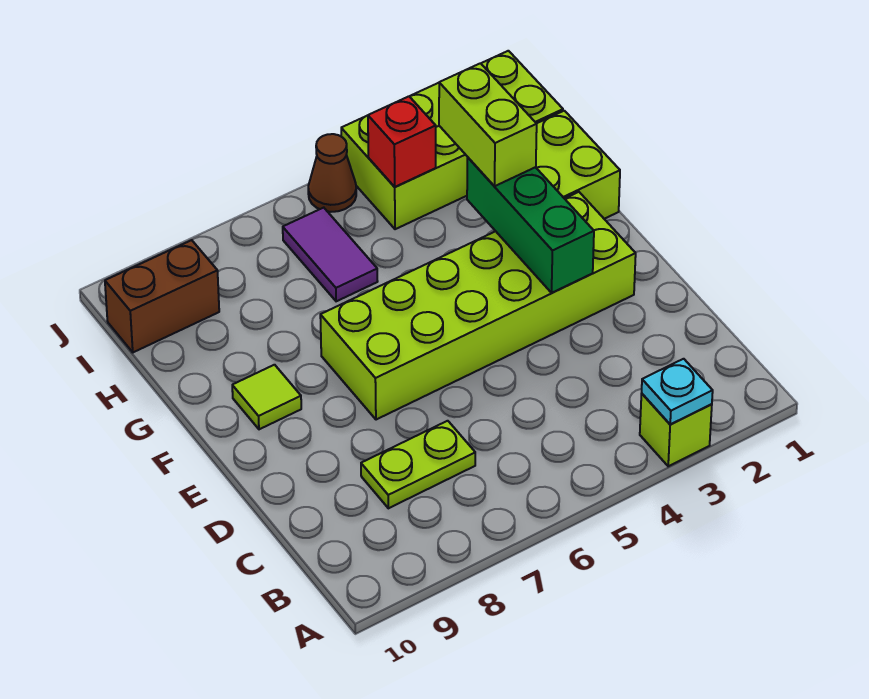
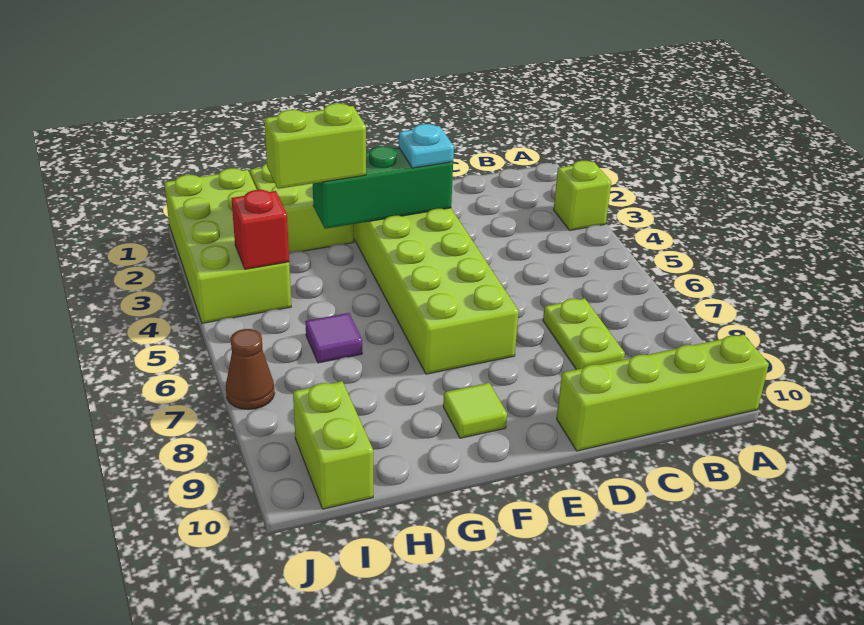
cyan 1x1 plate [642,359,713,424] -> cyan 1x1 plate moved to [399,124,454,168]
none -> lime 1x4 brick [557,335,769,451]
purple 1x2 tile [283,208,378,301] -> purple 1x1 tile [305,313,362,363]
brown 1x2 brick [105,240,219,352] -> lime 1x2 brick [293,381,373,509]
brown 1x1 cone [308,134,356,212] -> brown 1x1 cone moved to [226,329,275,410]

